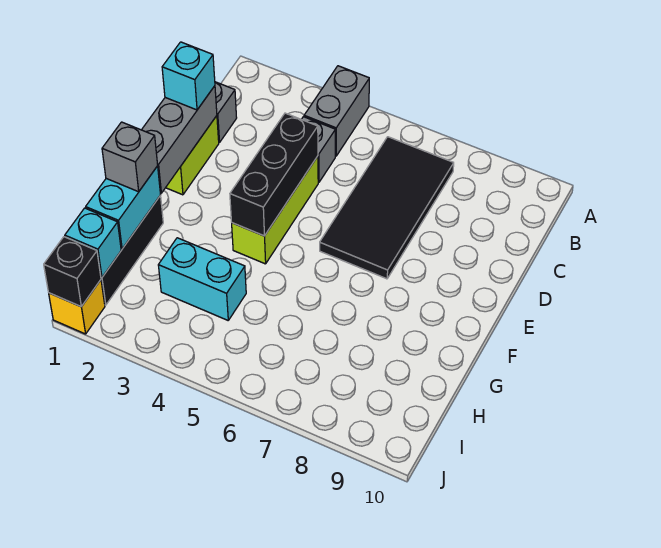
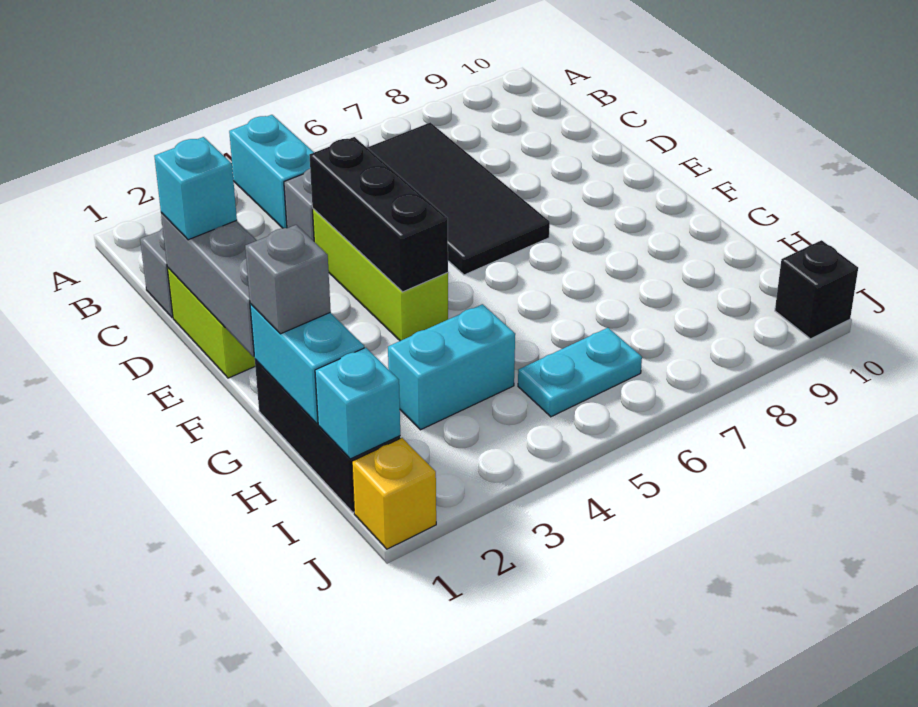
grey 1x2 brick [304,66,369,156] -> cyan 1x2 brick [229,115,314,228]
none -> cyan 1x2 plate [518,328,642,417]
black 1x1 brick [44,237,101,307] -> black 1x1 brick moved to [775,240,858,339]

